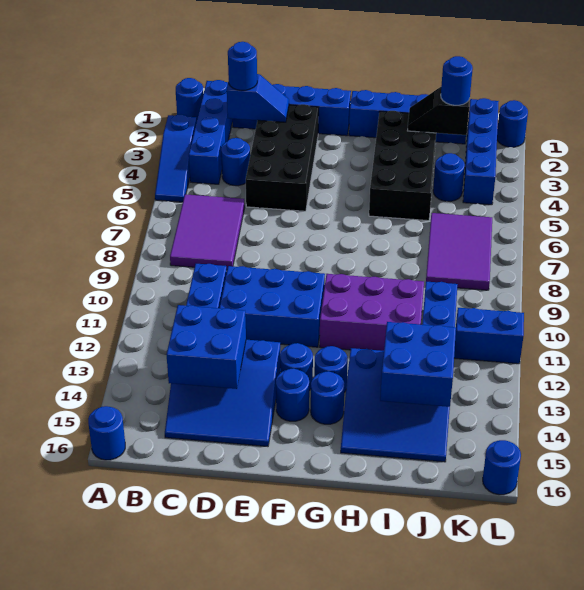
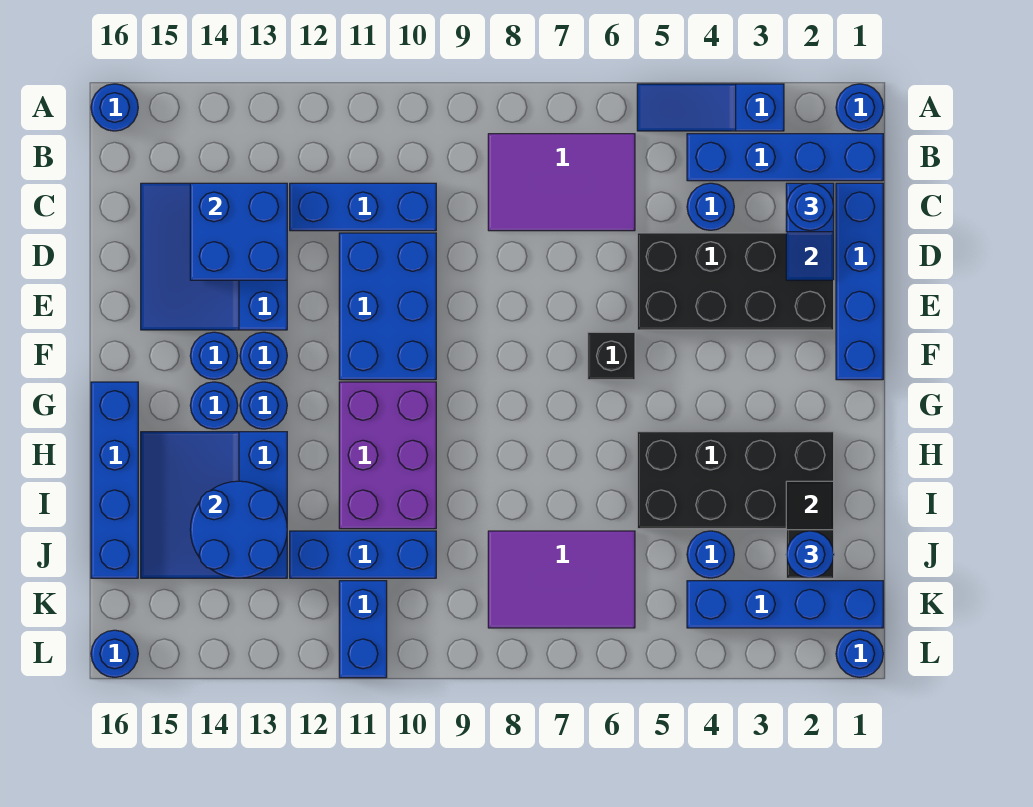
none -> black 1x1 brick [588,332,635,380]
blue 1x4 brick [349,90,466,144] -> blue 1x4 brick moved to [91,382,138,578]
blue 2x2 brick [380,322,456,407] -> blue 2x2 round brick [190,481,287,578]

